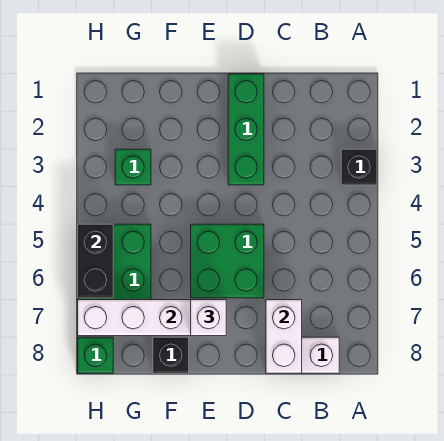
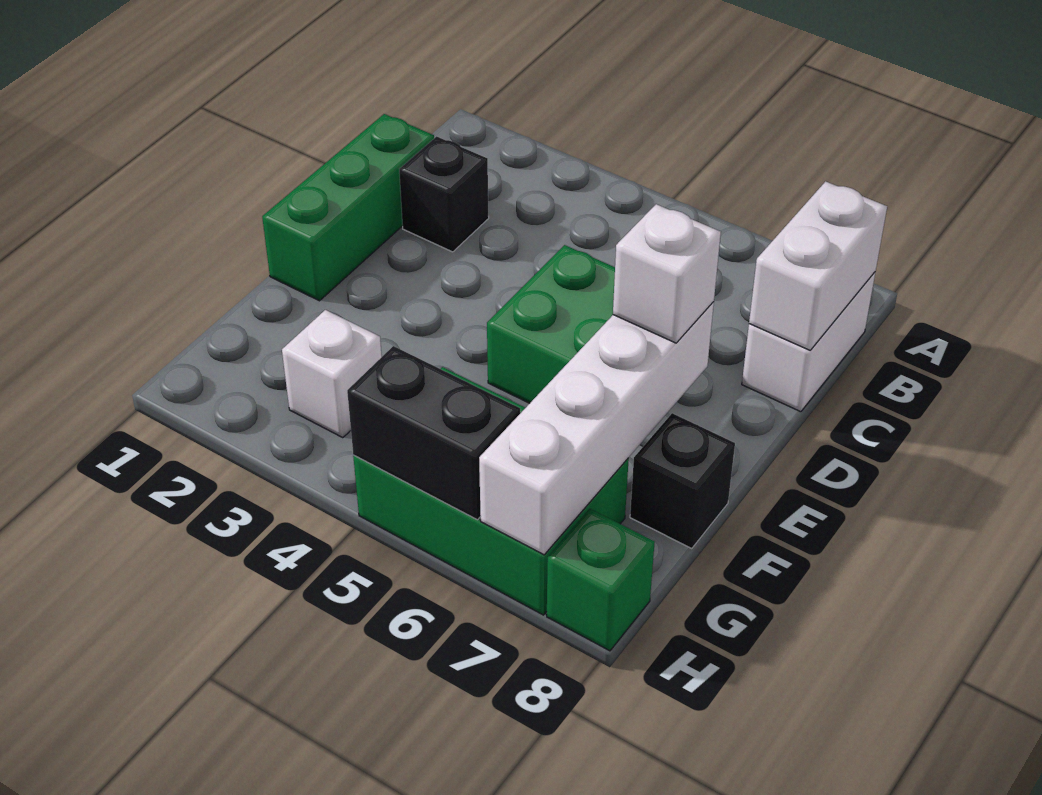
black 1x1 brick [341,149,377,185] -> black 1x1 brick moved to [399,136,489,252]
white 1x2 brick [266,300,302,373] -> white 1x2 brick turned to [749,181,887,350]
green 1x3 brick [228,74,264,185] -> green 1x3 brick turned to [262,114,434,301]
green 1x1 brick [115,149,151,185] -> white 1x1 brick [282,310,382,438]

